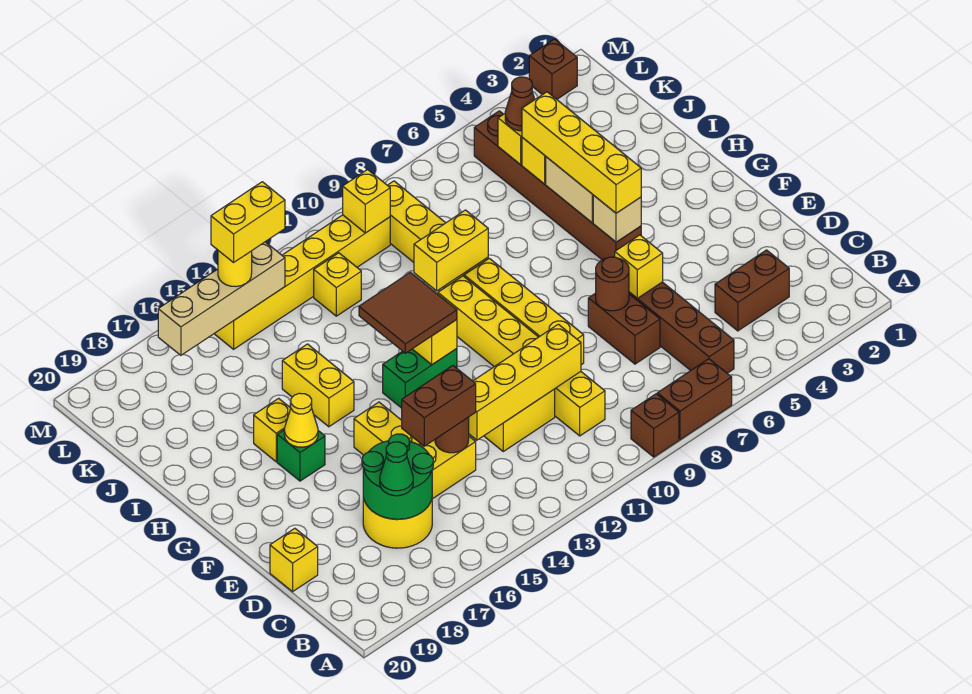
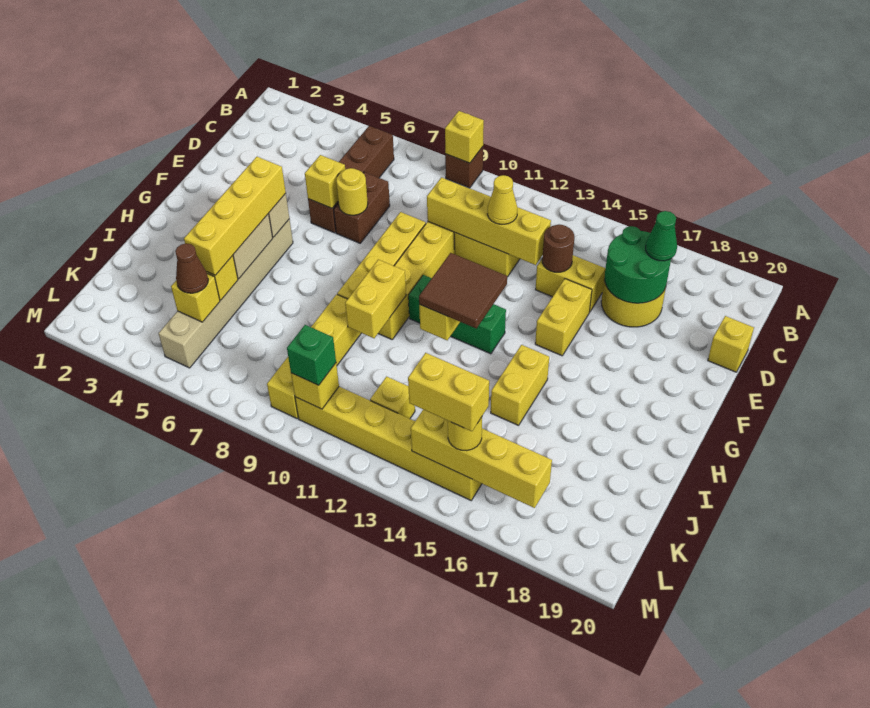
brown 1x2 brick [657,359,732,440] -> none
brown 1x2 brick [715,250,789,331] -> none
brown 1x2 brick [402,366,476,446] -> none
brown 1x1 round brick [596,257,629,311] -> yellow 1x1 round brick [336,168,368,215]
brown 1x6 brick [474,111,641,260] -> tan 1x6 brick [159,219,293,368]
green 1x2 brick [383,349,457,408] -> green 1x3 brick [408,275,506,354]
green 1x1 brick [277,430,325,481] -> green 1x1 brick moved to [287,325,336,385]
yellow 1x1 cone [284,393,318,447] -> yellow 1x1 cone moved to [487,175,517,224]
yellow 1x1 brick [254,398,291,462] -> yellow 1x1 brick moved to [445,111,484,163]
yellow 1x2 brick [414,210,488,291] -> yellow 1x2 brick turned to [345,260,406,338]
tan 1x4 brick [158,242,285,355] -> yellow 1x4 brick [411,410,552,508]
brown 1x1 brick [529,39,577,99] -> none

